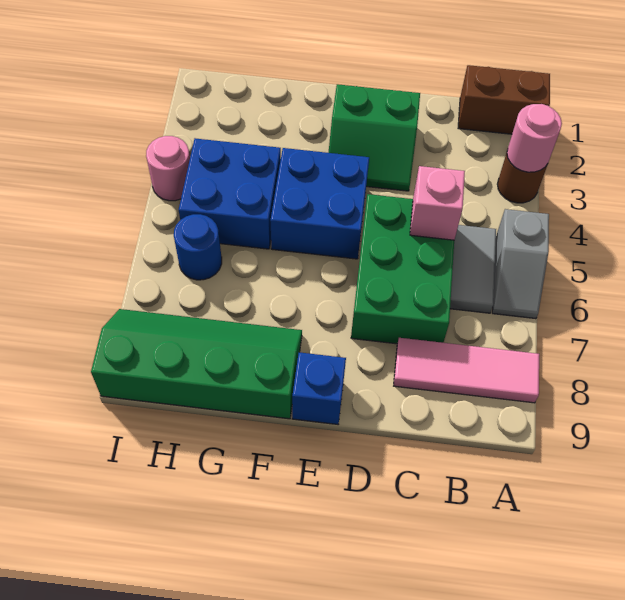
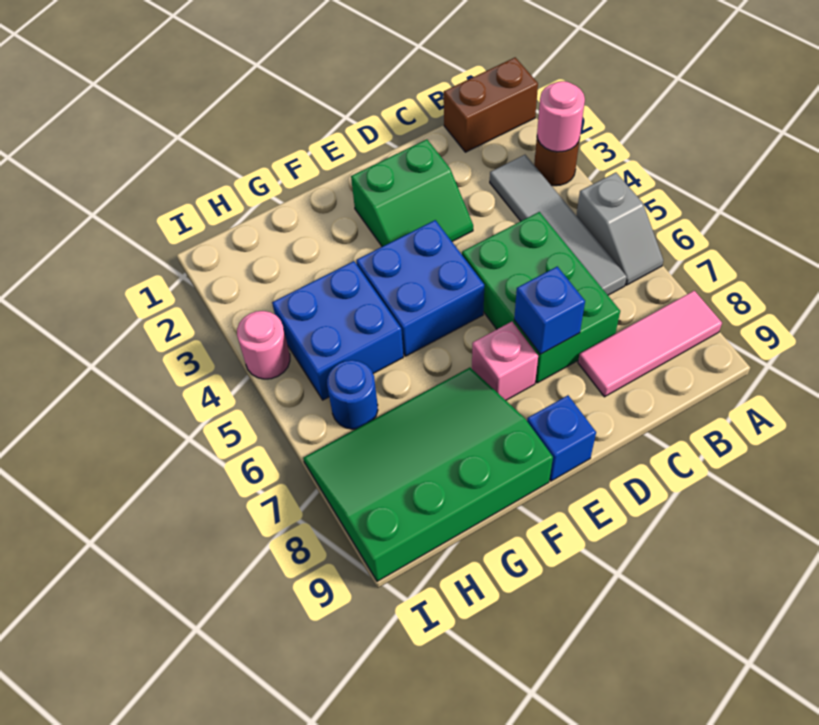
grey 1x2 tile [450,225,496,313] -> grey 1x4 tile [490,155,627,295]
pink 1x1 brick [410,166,465,240] -> pink 1x1 brick moved to [472,322,538,400]
none -> blue 1x1 brick [514,266,585,354]
green 2x4 slope [91,309,302,419] -> green 3x4 slope [303,368,553,581]

